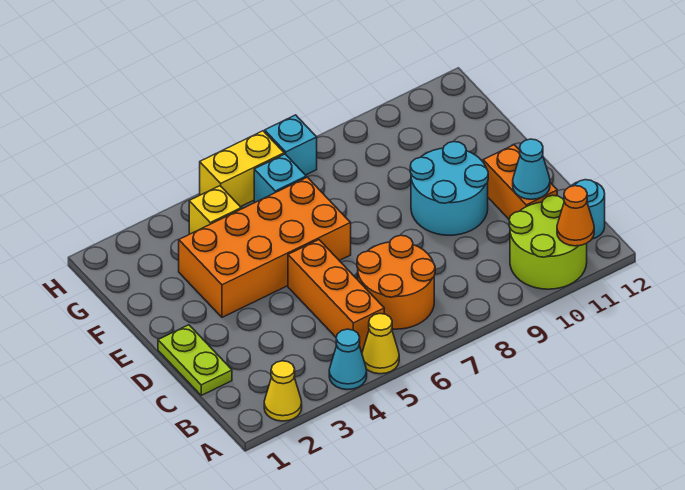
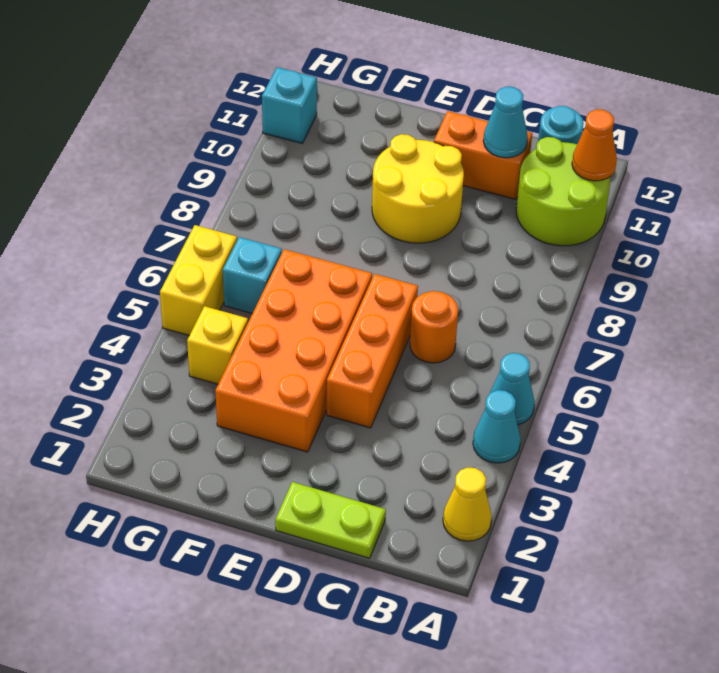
yellow 1x1 cone [362,313,399,374] -> cyan 1x1 cone [490,353,535,425]
orange 1x3 brick [288,240,384,352] -> orange 1x3 brick turned to [327,274,418,428]
orange 2x2 round brick [357,235,435,329] -> orange 1x1 round brick [410,291,458,363]
cyan 2x2 round brick [410,142,488,235] -> yellow 2x2 round brick [372,134,464,243]
cyan 1x1 brick [265,115,317,175] -> cyan 1x1 brick moved to [262,67,317,143]

